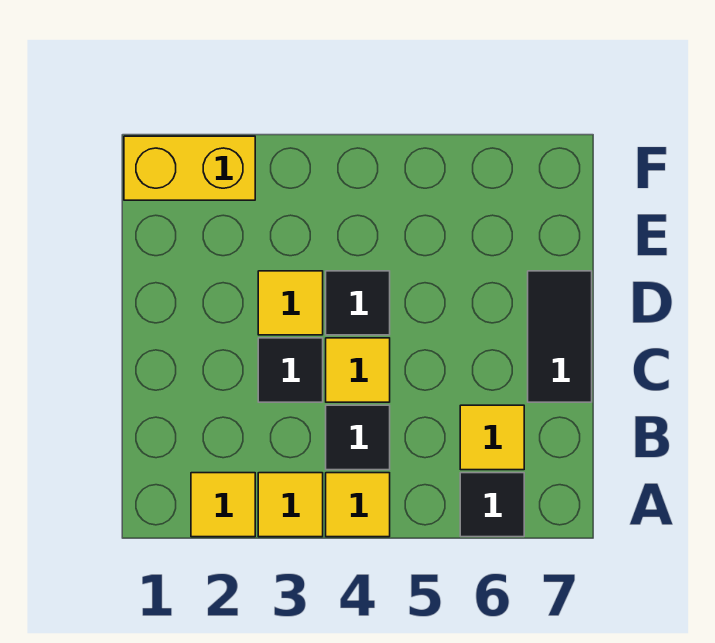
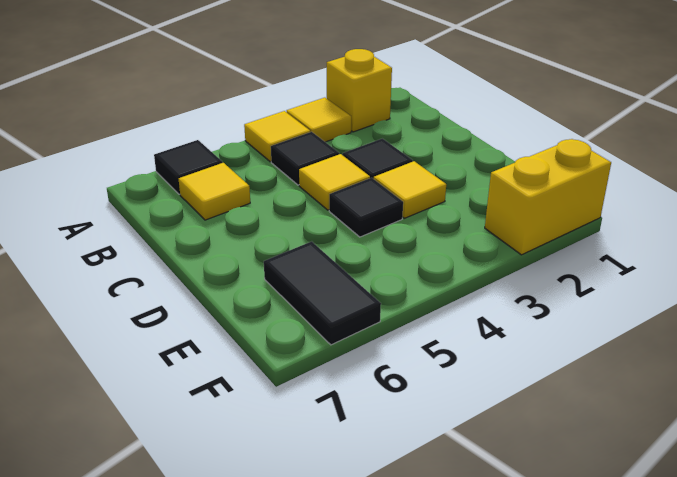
yellow 1x1 tile [191,473,255,537] -> yellow 1x1 brick [327,49,392,132]
black 1x2 tile [528,271,592,402] -> black 1x2 tile moved to [264,241,381,345]

